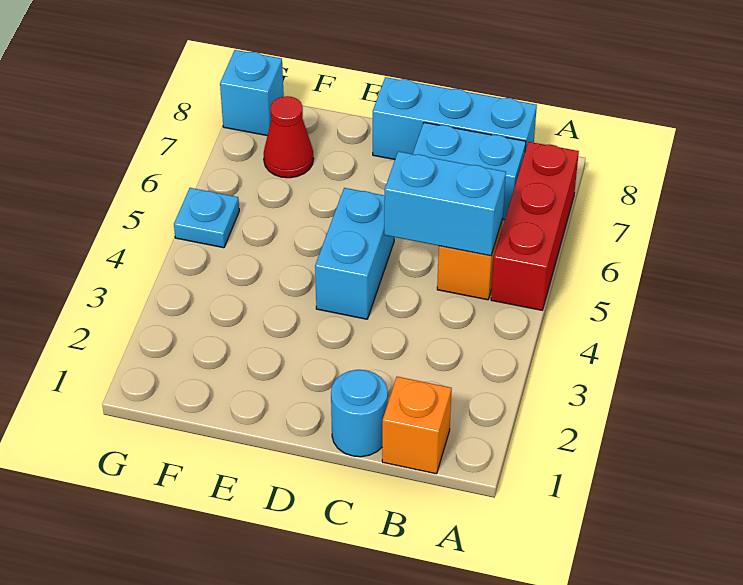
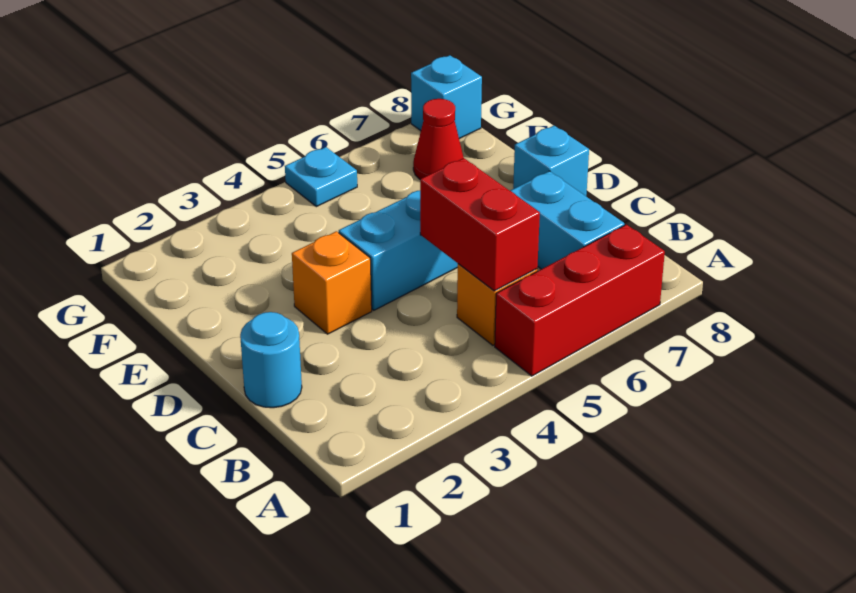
orange 1x1 brick [382,377,452,474] -> orange 1x1 brick moved to [292,231,372,334]
cyan 1x2 brick [384,151,506,256] -> red 1x2 brick [420,158,540,291]
cyan 1x3 brick [373,77,537,159] -> cyan 1x1 brick [513,126,589,196]

